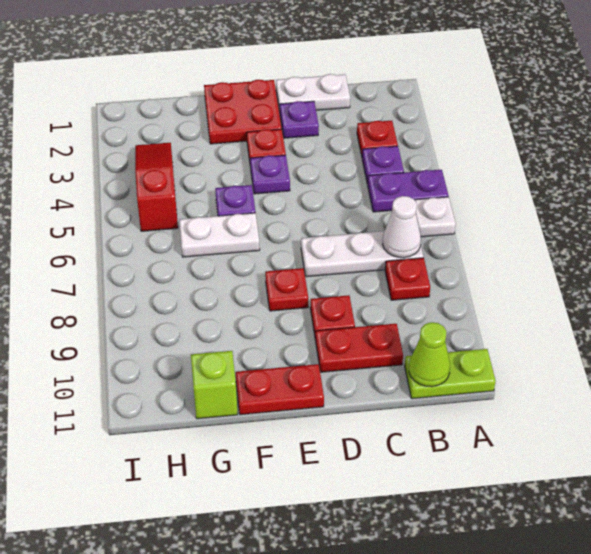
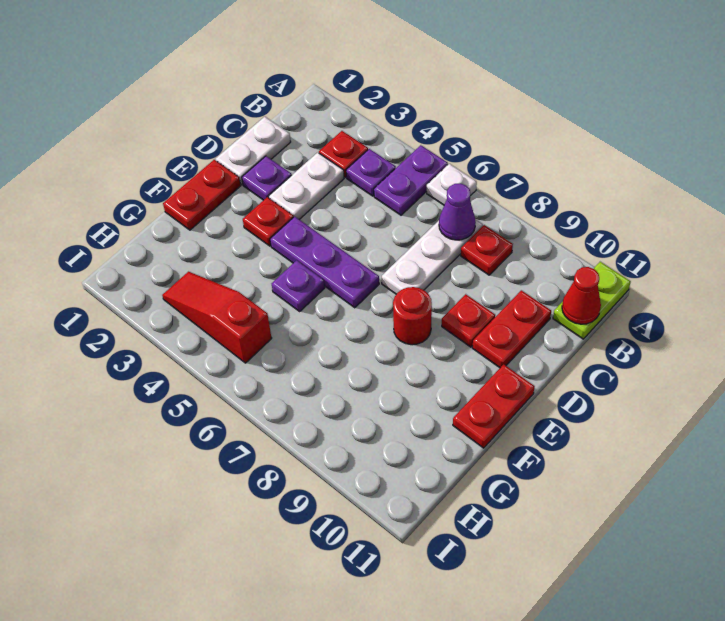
white 1x1 cone [383,196,421,258] -> purple 1x1 cone [439,183,476,240]
lime 1x1 cone [409,322,450,387] -> red 1x1 cone [562,267,601,324]
red 2x2 plate [204,80,282,144] -> red 1x2 plate [163,160,241,230]
purple 1x1 plate [250,155,290,194] -> purple 1x3 plate [270,216,379,308]
red 1x1 plate [265,268,308,311] -> red 1x1 round brick [393,287,432,345]
white 1x2 plate [179,213,260,257] -> white 1x2 plate moved to [269,152,344,219]
lime 1x1 brick [191,351,238,419] -> none

